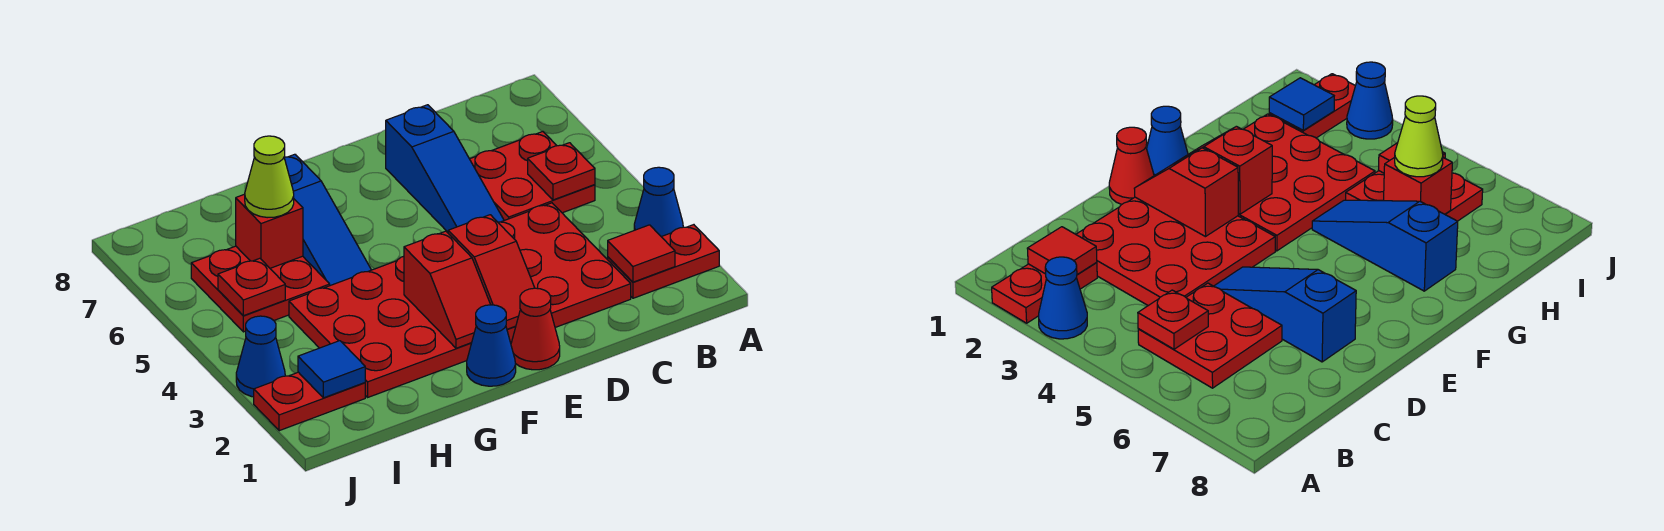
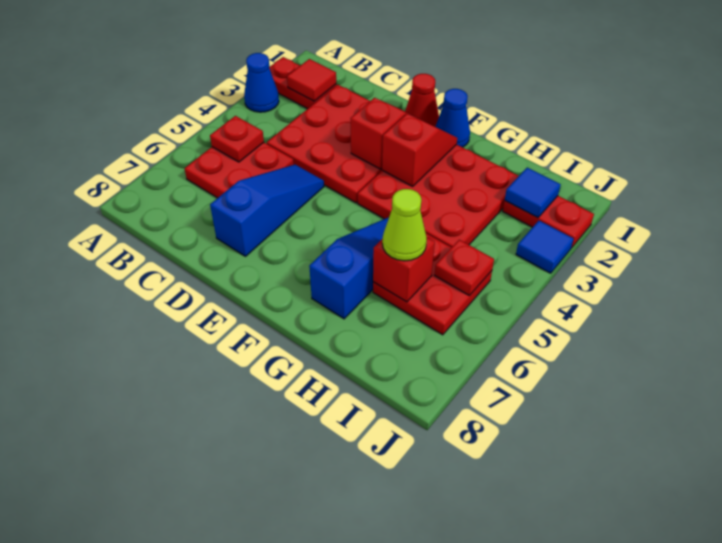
blue 1x1 cone [236,316,285,397] -> blue 1x1 tile [516,221,573,273]

